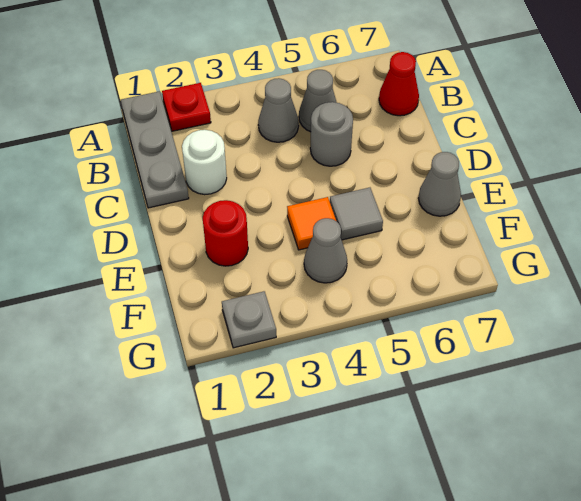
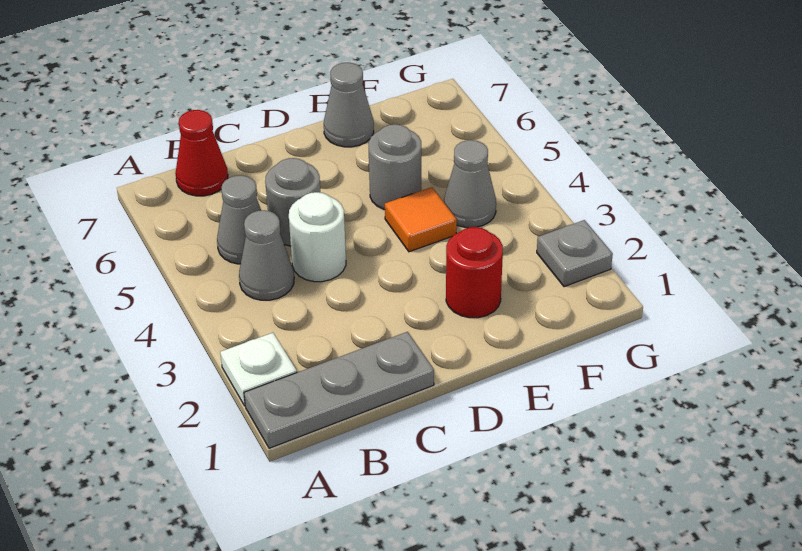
red 1x1 plate [162,83,211,131] -> white 1x1 plate [220,333,297,406]
white 1x1 round brick [182,130,227,195] -> white 1x1 round brick moved to [289,192,346,282]
grey 1x1 tile [330,188,383,240] -> grey 1x1 round brick [369,124,421,210]

